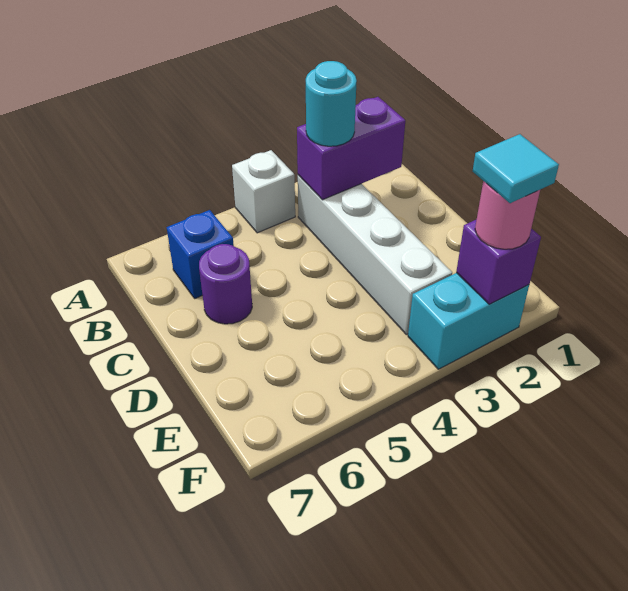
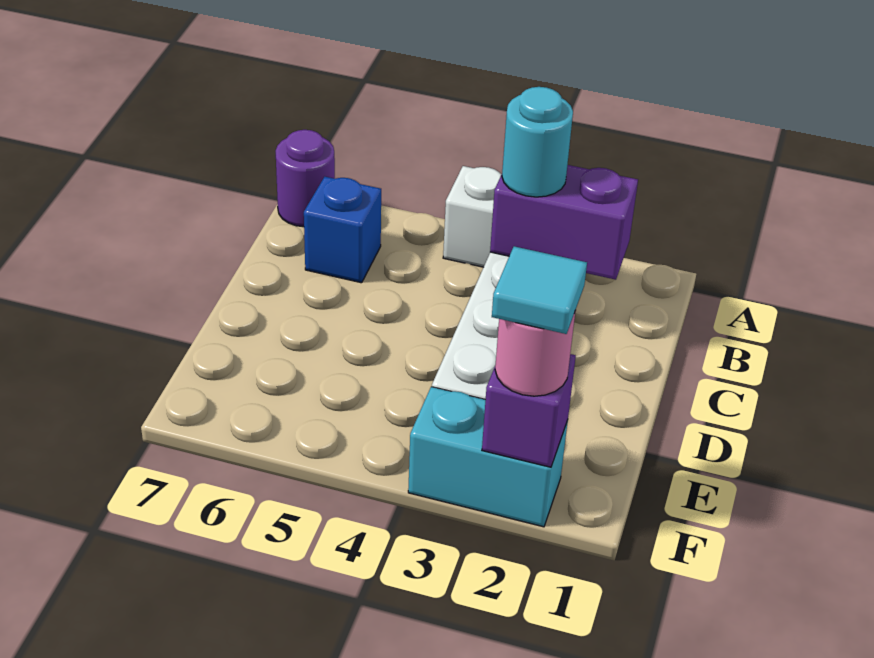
purple 1x1 round brick [199,244,252,324] -> purple 1x1 round brick moved to [276,130,335,227]

